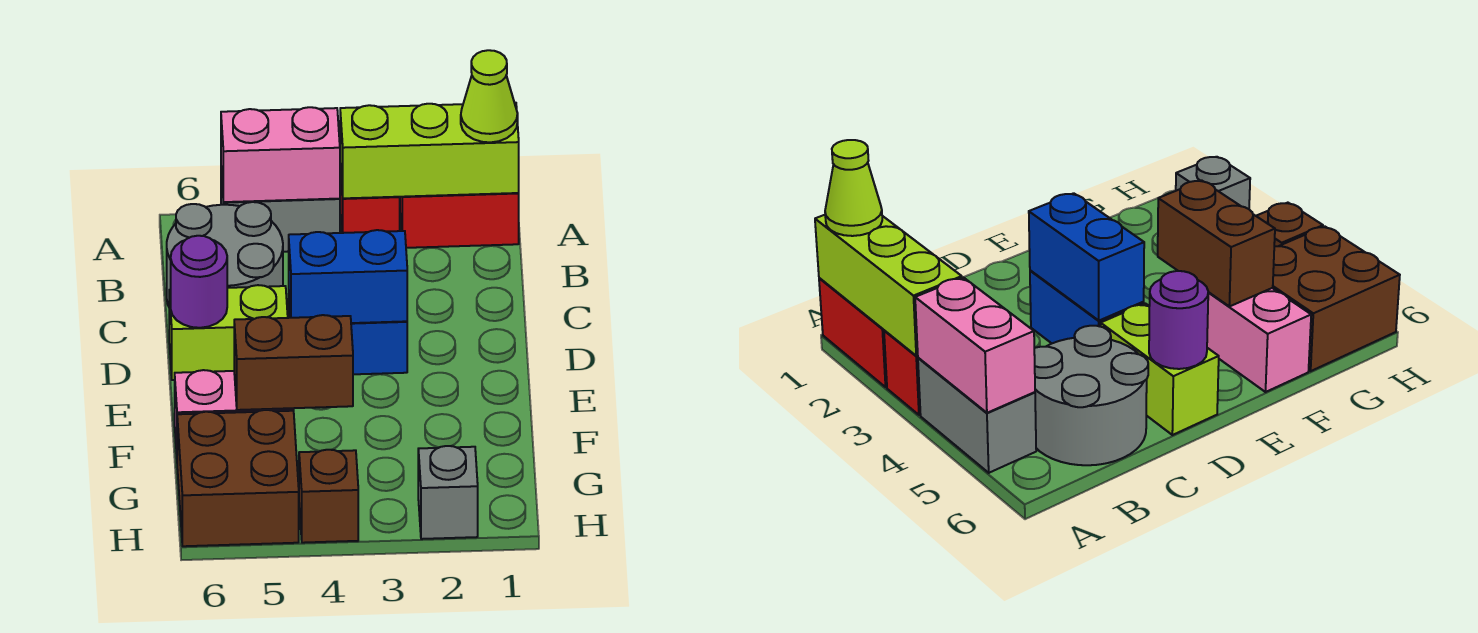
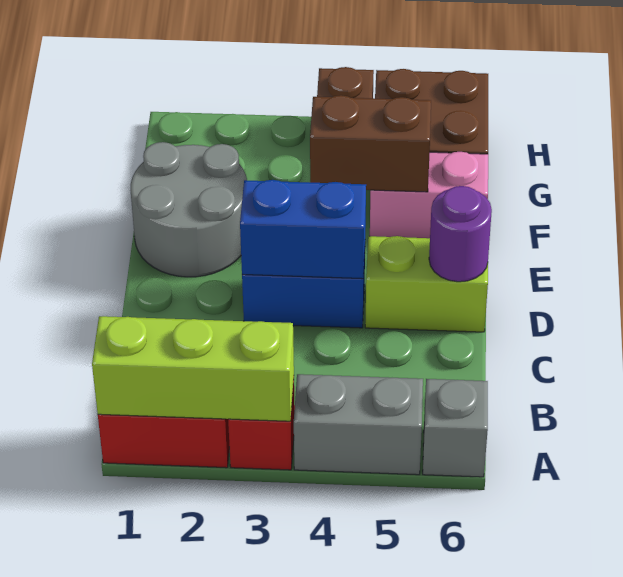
lime 1x1 cone [461,50,518,142] -> none
pink 1x2 brick [221,107,340,202] -> none
grey 2x2 round brick [167,202,283,306] -> grey 2x2 round brick moved to [130,142,247,277]
grey 1x1 brick [418,446,478,539] -> grey 1x1 brick moved to [423,379,488,477]

